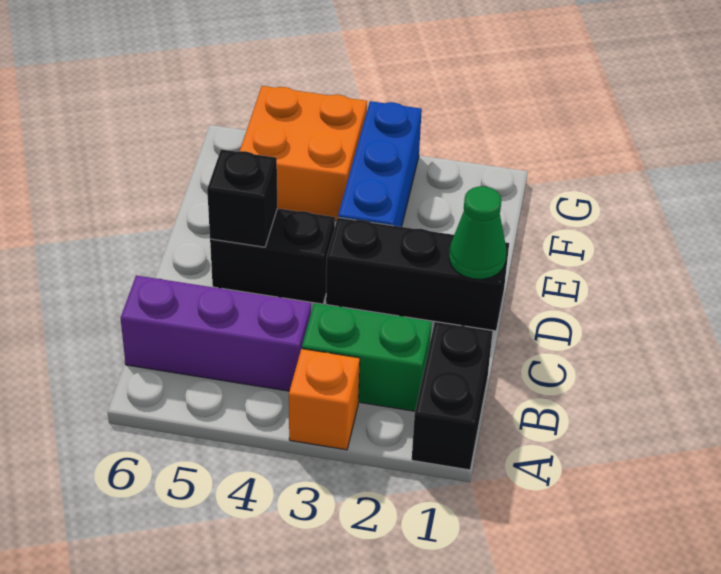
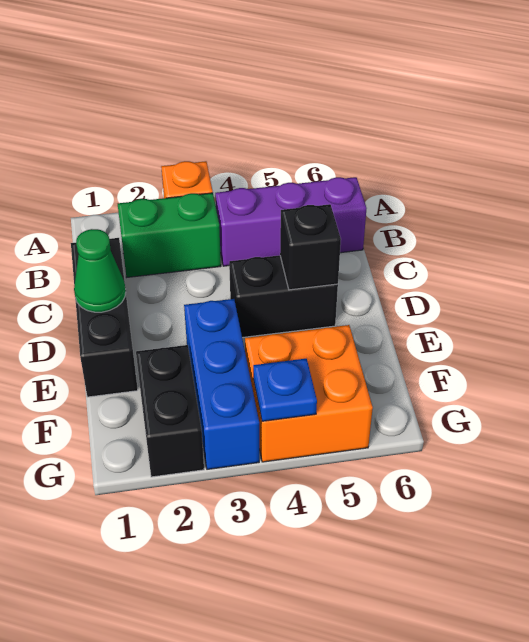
black 1x2 brick [412,322,493,470] -> black 1x2 brick moved to [136,345,204,477]
black 1x3 brick [326,217,509,331] -> black 1x3 brick turned to [71,238,138,397]
none -> blue 1x1 plate [253,359,317,421]

